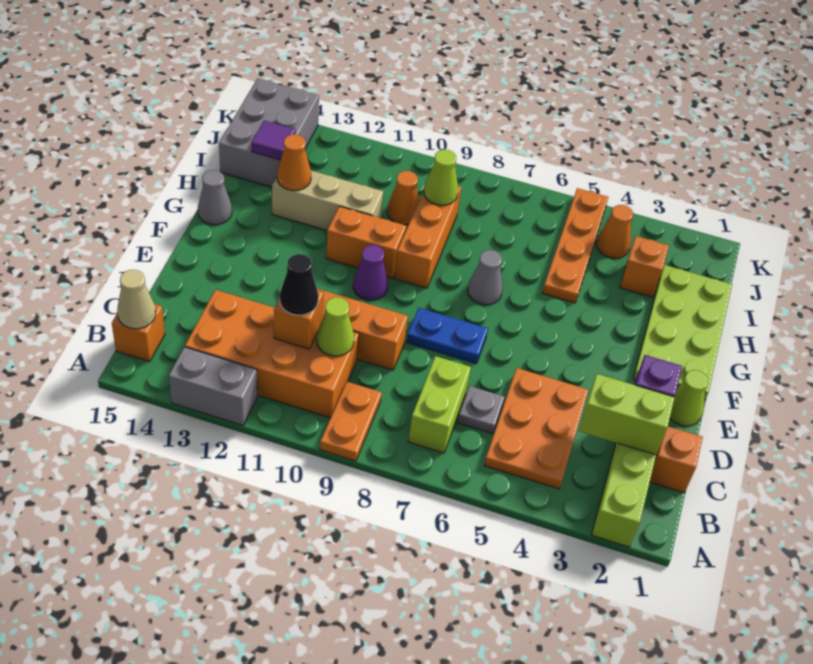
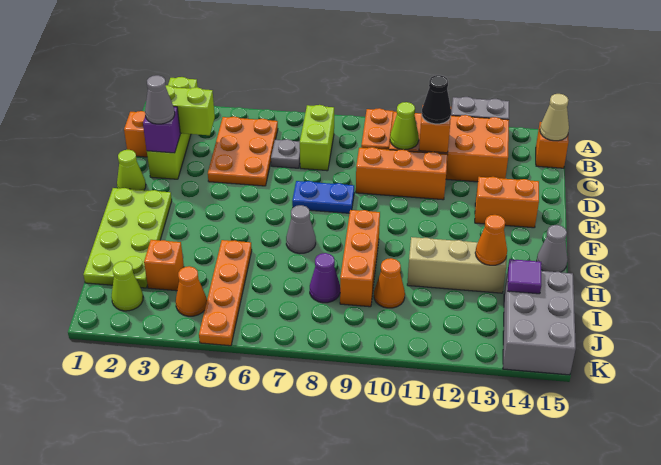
none -> grey 1x1 cone [145,75,175,124]
purple 1x1 cone [353,245,388,300] -> purple 1x1 cone moved to [310,253,340,303]
orange 1x2 brick [326,206,406,278] -> orange 1x2 brick moved to [475,177,539,228]
lime 1x1 cone [424,150,458,205] -> lime 1x1 cone moved to [111,261,143,311]

